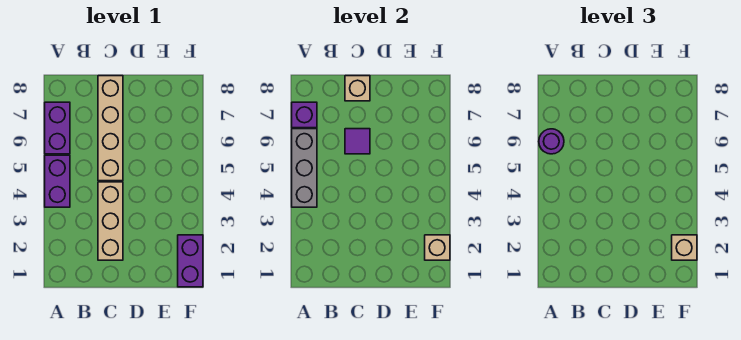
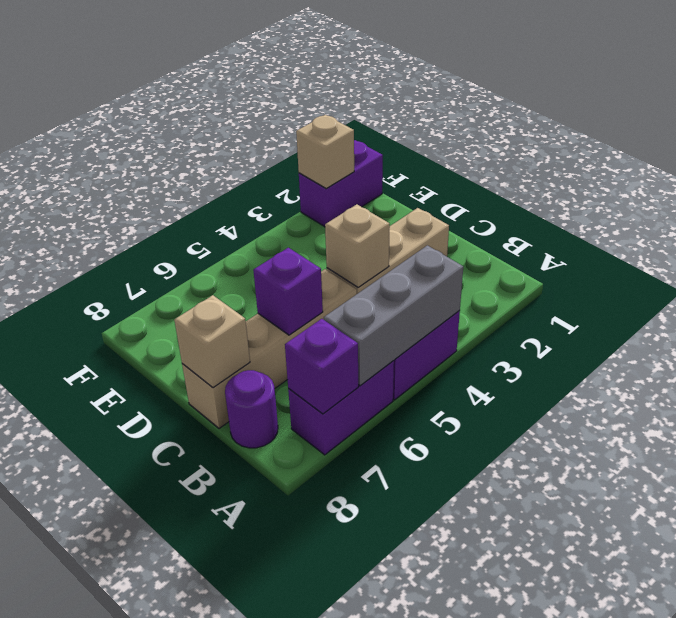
purple 1x1 round brick [539,129,564,154] -> purple 1x1 round brick moved to [225,370,278,448]
purple 1x1 tile [345,129,370,154] -> purple 1x1 brick [253,248,323,335]
tan 1x1 brick [672,235,697,260] -> tan 1x1 brick moved to [325,204,390,287]

